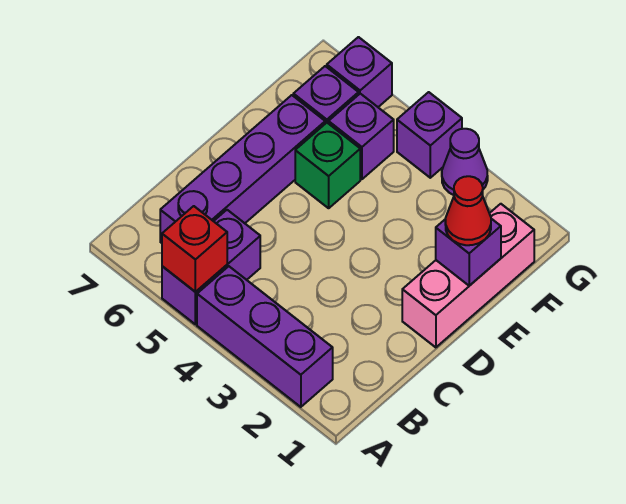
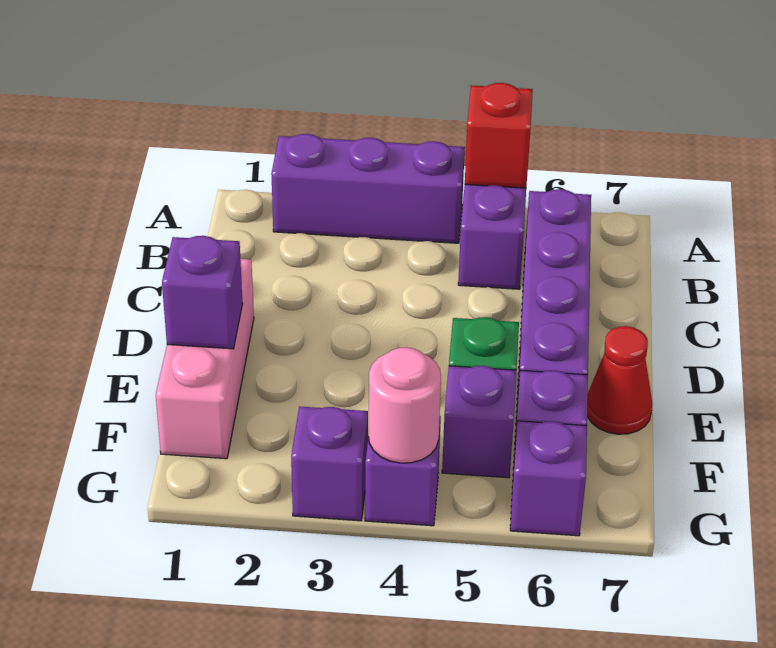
red 1x1 cone [445,176,491,245] -> red 1x1 cone moved to [587,326,652,434]
purple 1x1 cone [442,129,488,195] -> purple 1x1 brick [291,407,368,521]
none -> pink 1x1 round brick [369,347,441,463]

